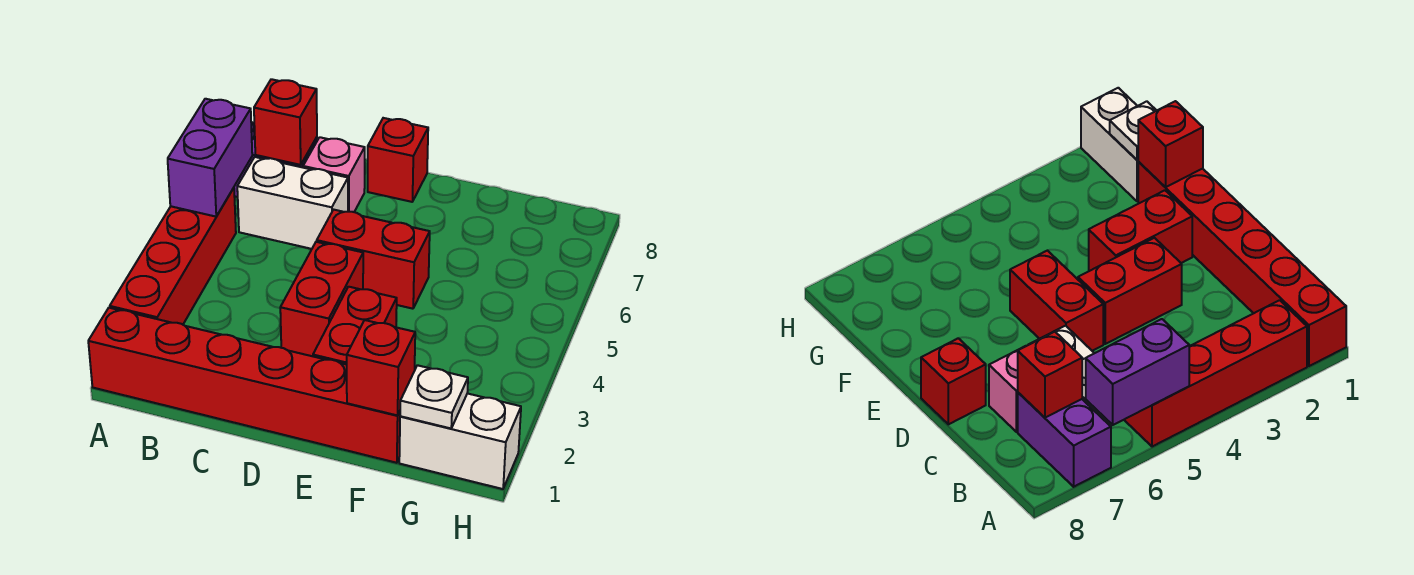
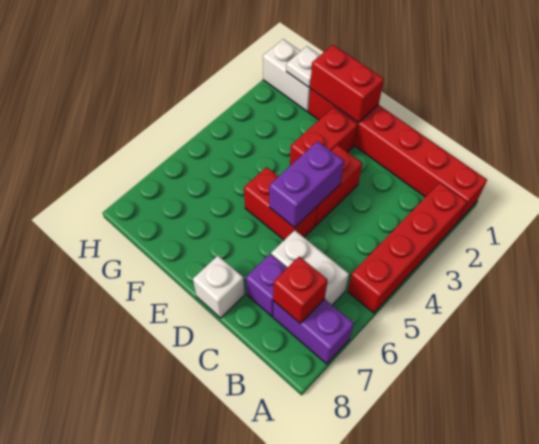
purple 1x2 brick [168,99,252,217] -> purple 1x2 brick moved to [269,141,344,228]
pink 1x1 brick [303,137,365,212] -> purple 1x1 brick [246,254,287,316]
red 1x1 brick [368,118,428,202] -> white 1x1 brick [193,256,245,318]
red 1x1 brick [347,320,415,415] -> red 1x2 brick [310,45,384,123]

